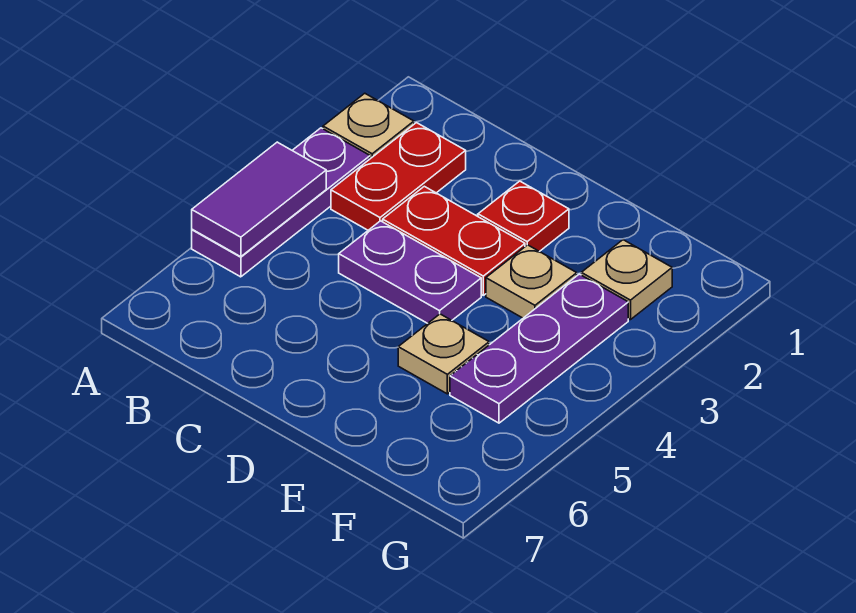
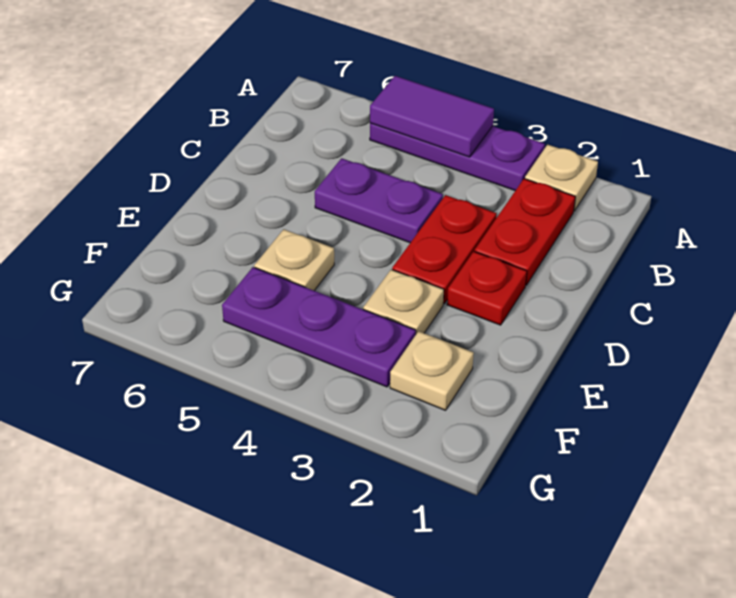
red 1x2 plate [331,123,466,230] -> red 1x2 plate turned to [475,179,575,285]
purple 1x2 plate [339,221,481,323] -> purple 1x2 plate turned to [315,158,443,243]

